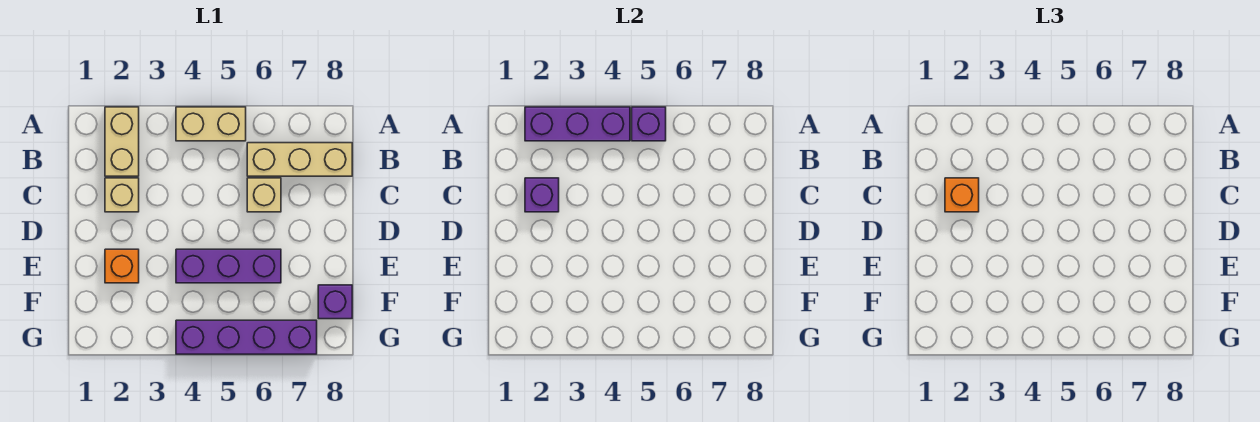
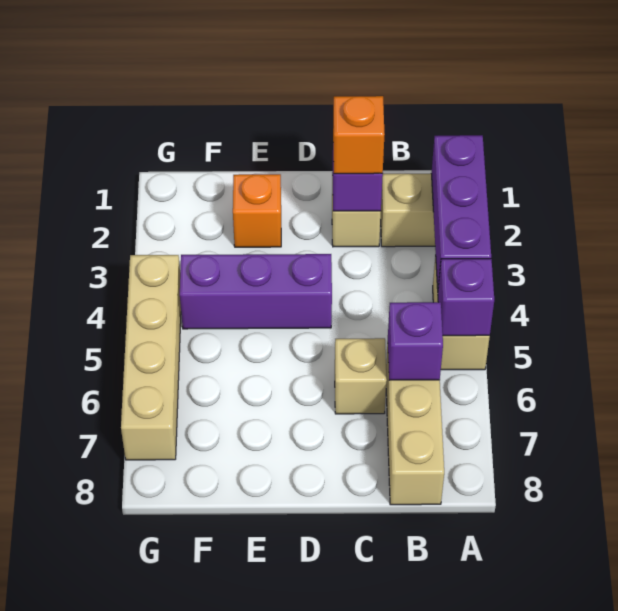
purple 1x3 brick [176,249,281,283] -> purple 1x3 brick turned to [180,254,332,329]
purple 1x1 brick [318,285,352,319] -> purple 1x1 brick moved to [388,302,443,380]
purple 1x4 brick [176,320,317,354] -> tan 1x4 brick [121,255,181,460]

